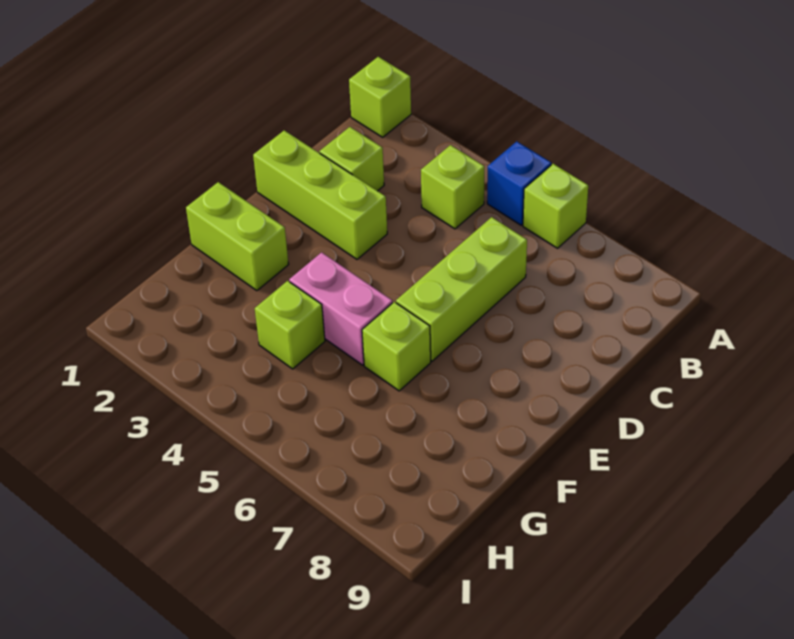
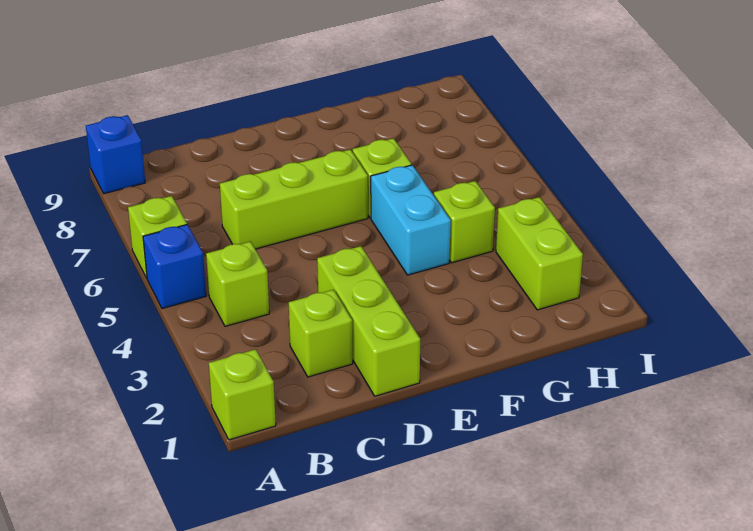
none -> blue 1x1 brick [86,115,145,194]
lime 1x2 brick [186,182,289,291] -> lime 1x2 brick moved to [496,197,583,310]
pink 1x2 brick [289,252,393,365] -> cyan 1x2 brick [371,165,451,275]

